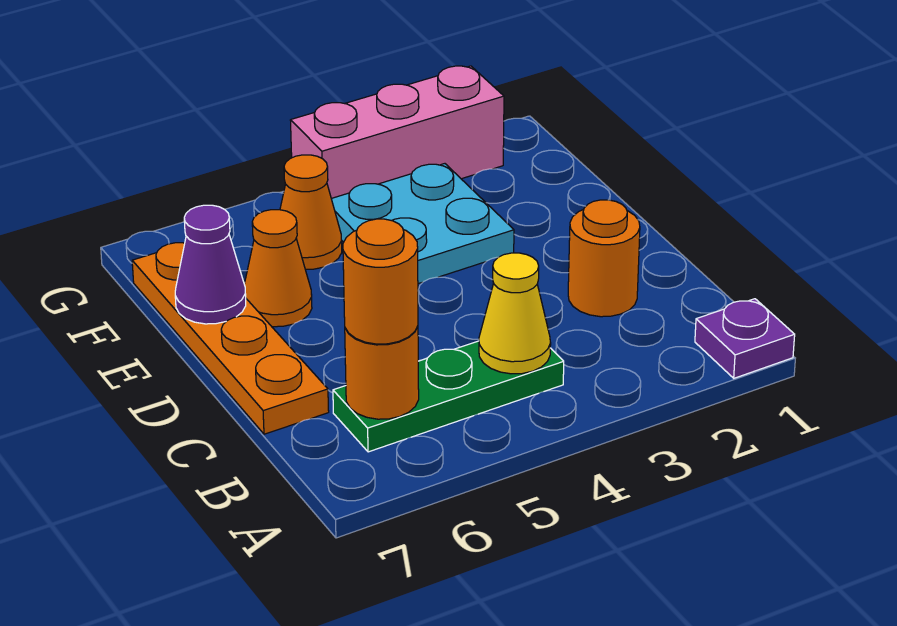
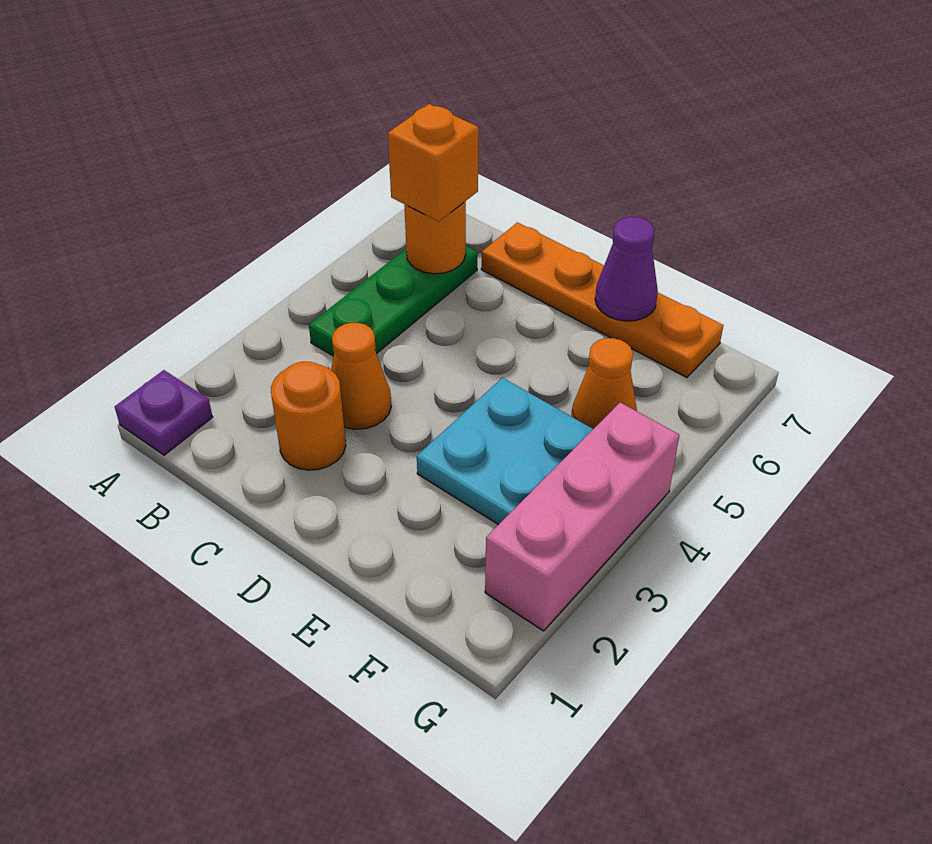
yellow 1x1 cone [479,253,551,374] -> none
orange 1x1 round brick [343,219,418,344] -> orange 1x1 brick [388,104,479,222]
orange 1x1 cone [244,210,312,327] -> orange 1x1 cone moved to [331,323,391,429]

